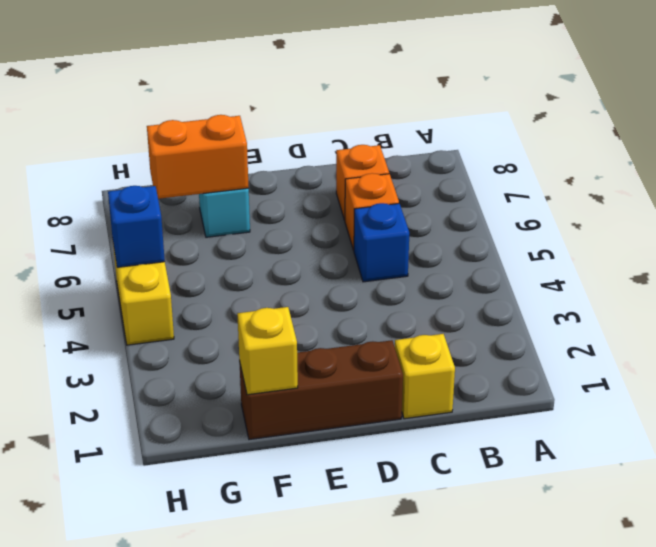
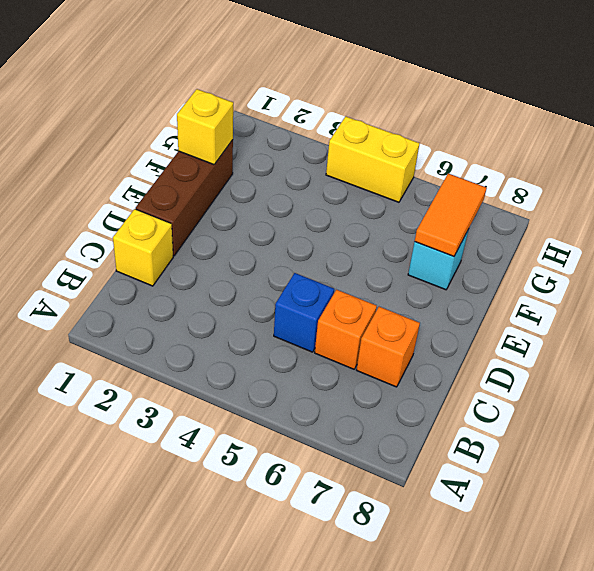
orange 1x2 brick [147,115,249,199] -> orange 1x2 tile [415,174,487,257]
blue 1x1 brick [108,186,165,267] -> none

